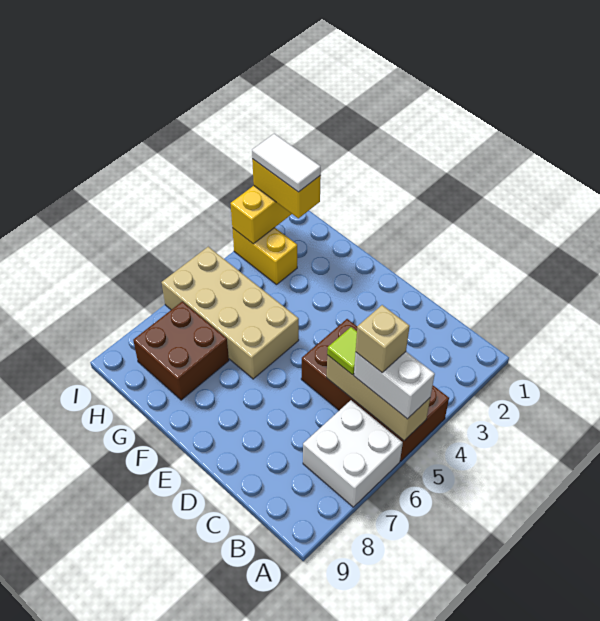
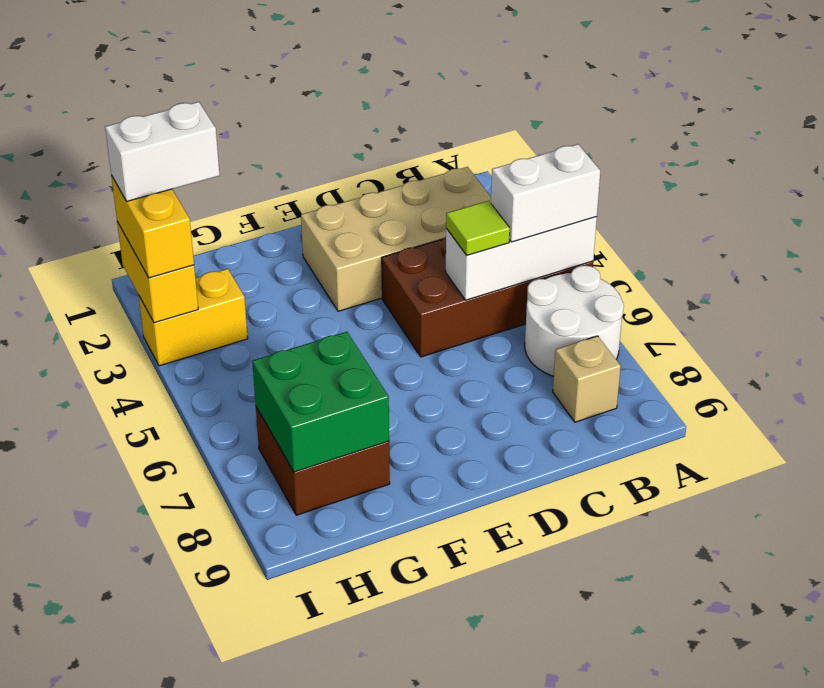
tan 1x3 brick [327,355,430,441] -> white 1x3 brick [446,217,597,300]
white 2x2 brick [303,400,403,507] -> white 2x2 round brick [525,266,624,376]
tan 1x1 brick [356,305,410,372] -> tan 1x1 brick moved to [553,336,621,422]
tan 2x4 brick [162,247,299,379] -> tan 2x4 brick moved to [301,167,491,311]
none -> green 2x2 brick [252,332,389,472]
yellow 1x2 brick [252,159,321,218] -> yellow 1x2 brick turned to [111,175,194,278]
white 1x2 tile [252,133,321,192] -> white 1x2 brick [105,102,220,201]

